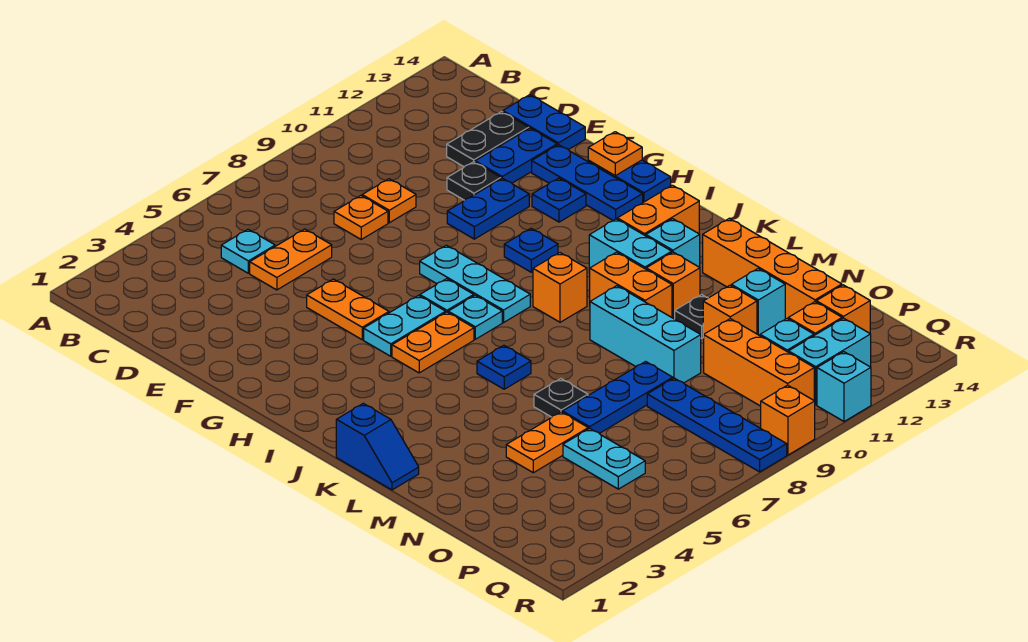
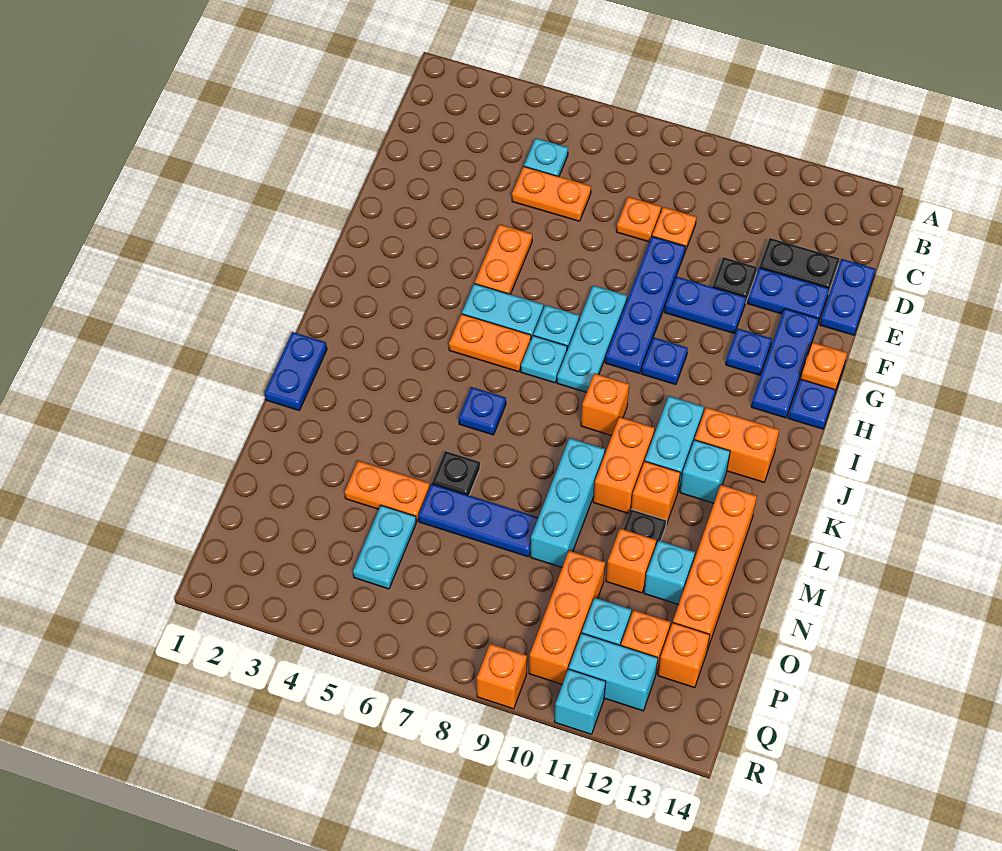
blue 1x2 slope [336,403,419,490] -> blue 1x2 plate [264,332,327,411]
blue 1x4 plate [647,378,787,472] -> blue 1x4 plate moved to [605,236,685,374]

